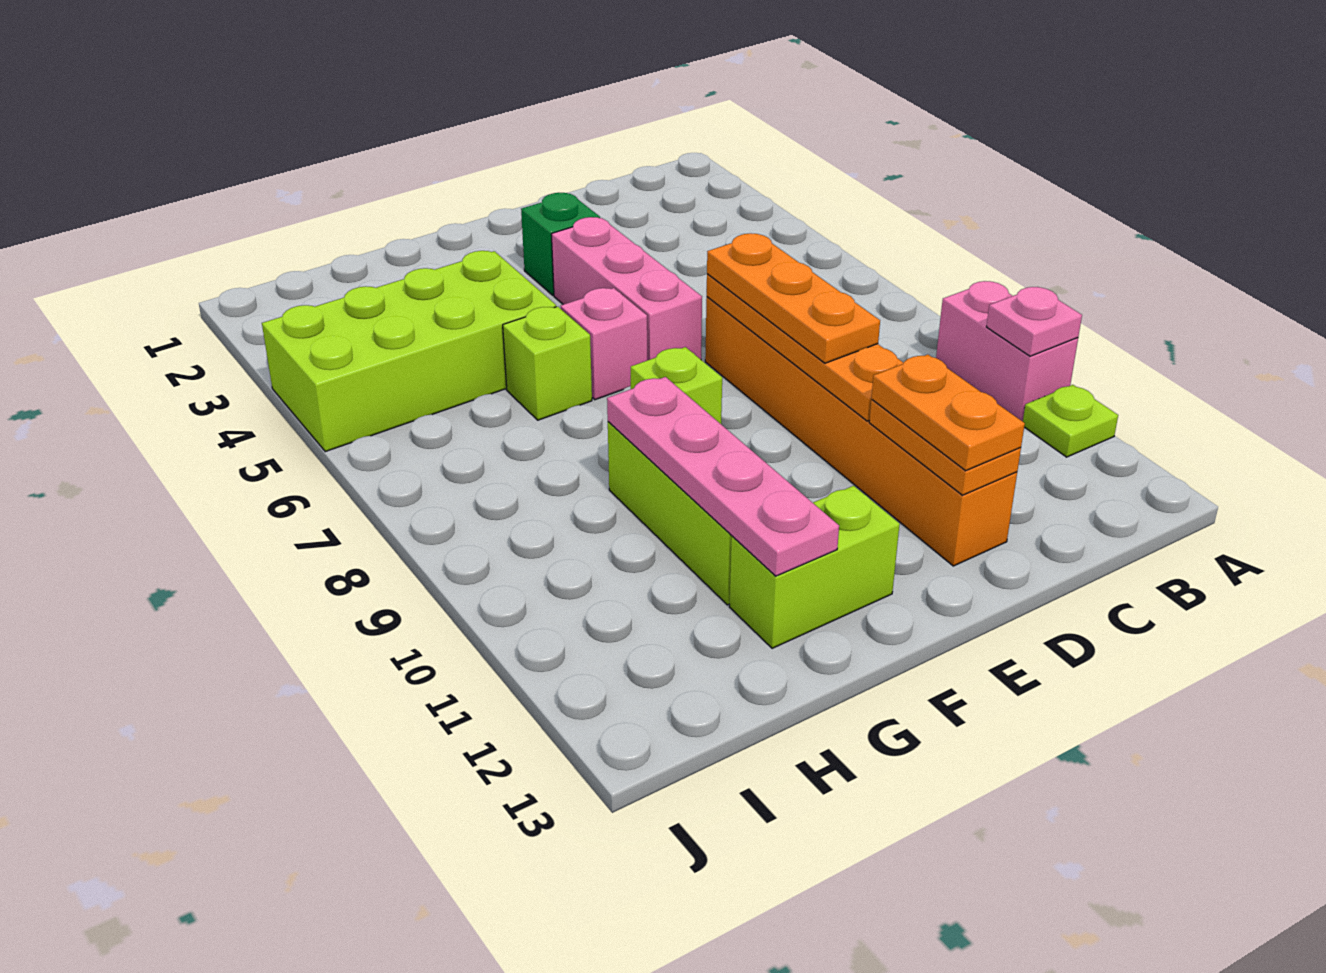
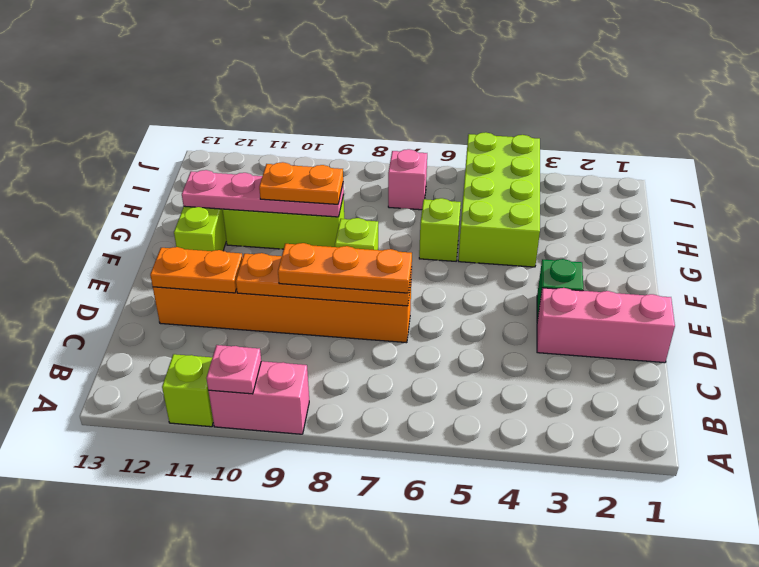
lime 1x1 plate [1023,385,1118,457] -> lime 1x1 brick [162,354,213,427]
orange 1x2 plate [871,355,1025,471] -> orange 1x2 plate moved to [259,162,343,204]
pink 1x3 brick [551,217,702,360] -> pink 1x3 brick moved to [537,288,675,363]
pink 1x1 brick [561,288,647,400] -> pink 1x1 brick moved to [388,149,427,210]

